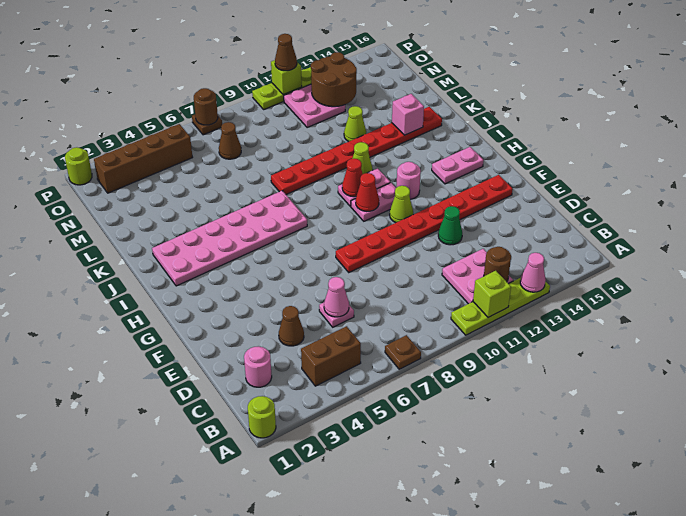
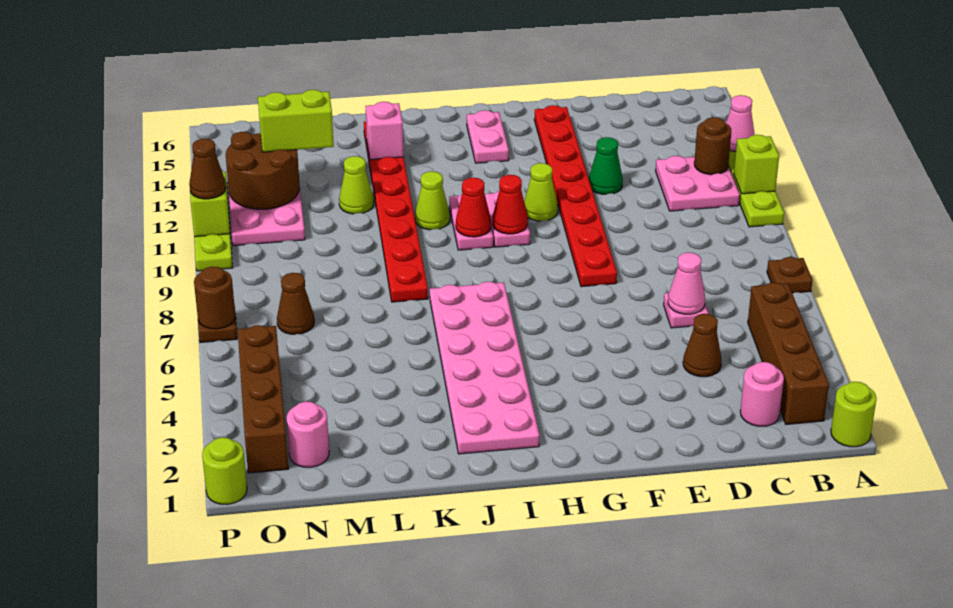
brown 1x2 brick [301,326,361,386] -> brown 1x4 brick [748,282,829,424]
pink 1x1 round brick [396,162,421,199] -> pink 1x1 round brick moved to [287,401,329,467]
none -> lime 1x2 brick [258,90,334,152]

